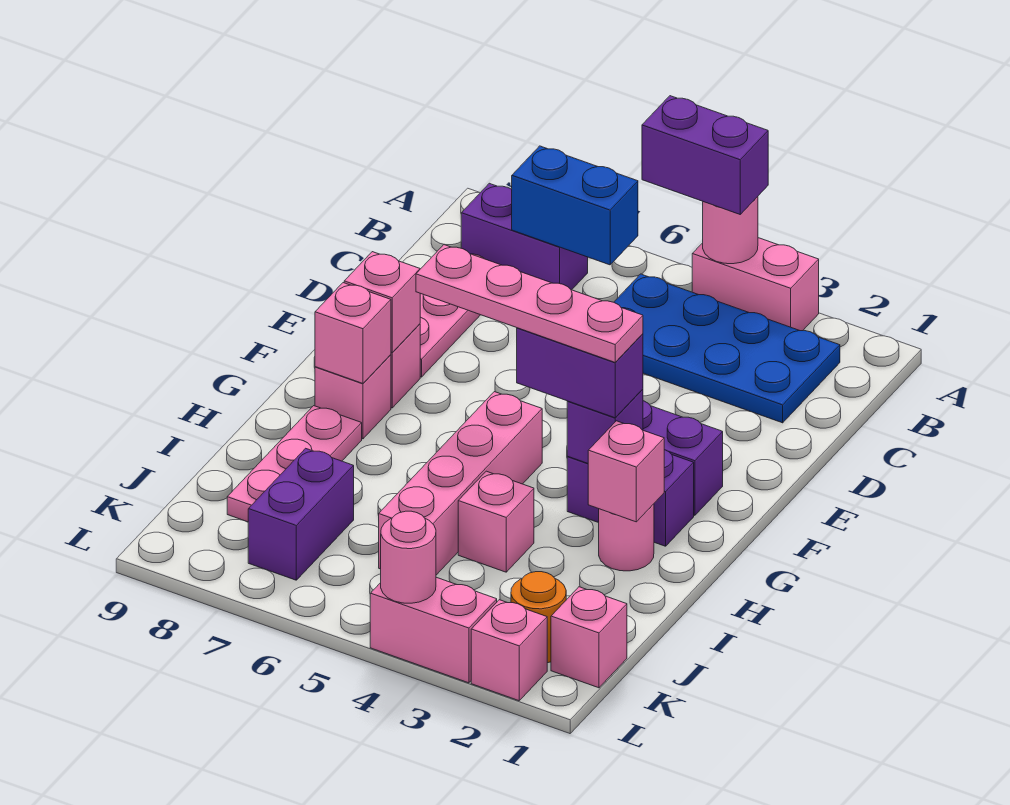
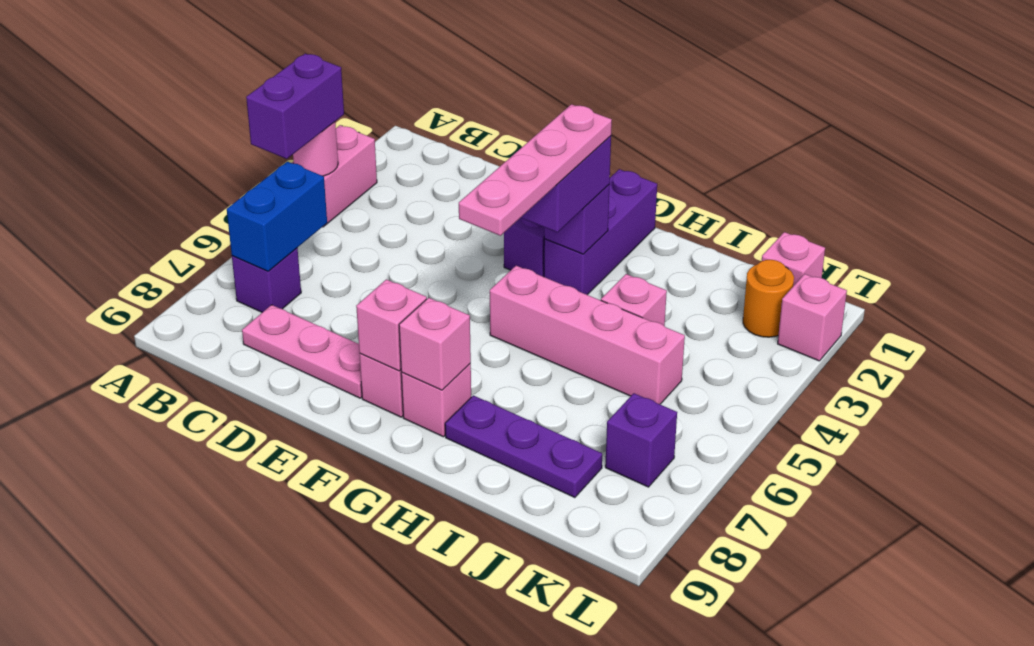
blue 2x4 plate [614,274,840,423] -> none
purple 1x2 brick [461,183,588,290] -> purple 1x1 brick [232,248,301,312]
purple 1x2 brick [567,449,694,546] -> purple 1x3 brick [544,169,657,295]
pink 1x1 round brick [599,504,654,571] -> none
pink 1x1 brick [588,421,664,522] -> none
pink 1x3 plate [227,406,362,522] -> purple 1x3 plate [445,395,602,498]
purple 1x2 brick [248,448,354,580] -> purple 1x1 brick [605,393,677,487]
pink 1x2 brick [370,577,497,683] -> none
pink 1x1 round brick [381,511,436,603] -> none

